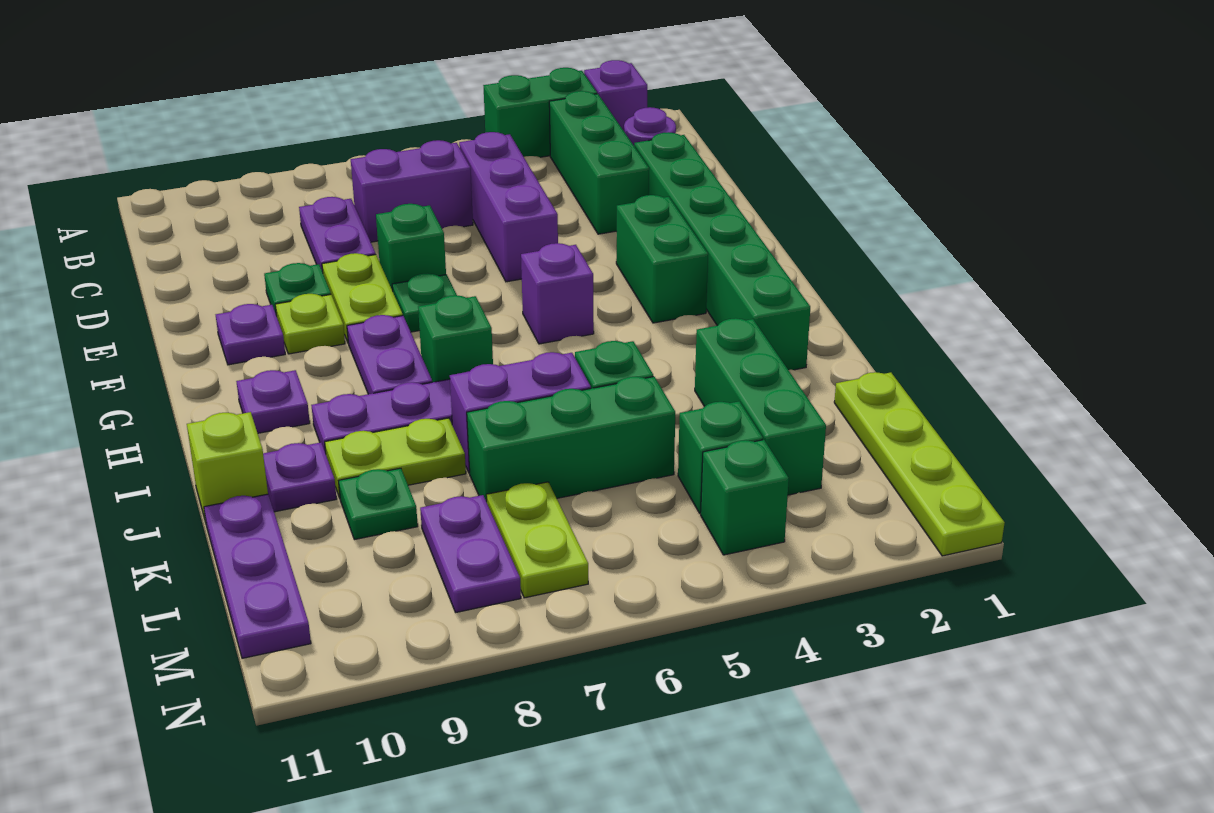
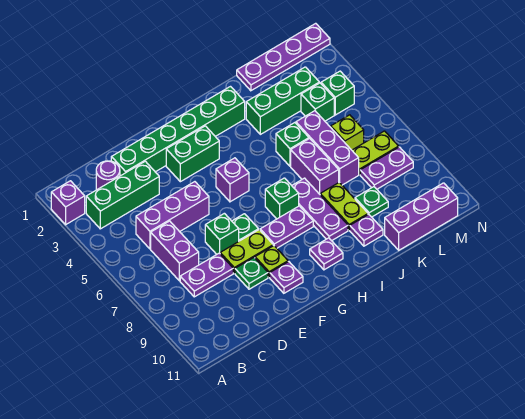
green 1x2 brick [483,68,597,157] -> none
lime 1x1 brick [187,412,268,522] -> lime 1x1 brick moved to [331,115,364,150]
lime 1x4 plate [834,372,1005,556] -> purple 1x4 plate [237,23,330,91]
green 1x3 brick [467,377,675,502] -> purple 1x3 brick [296,111,359,185]
purple 1x3 plate [204,494,311,658] -> purple 1x3 brick [385,183,458,250]

